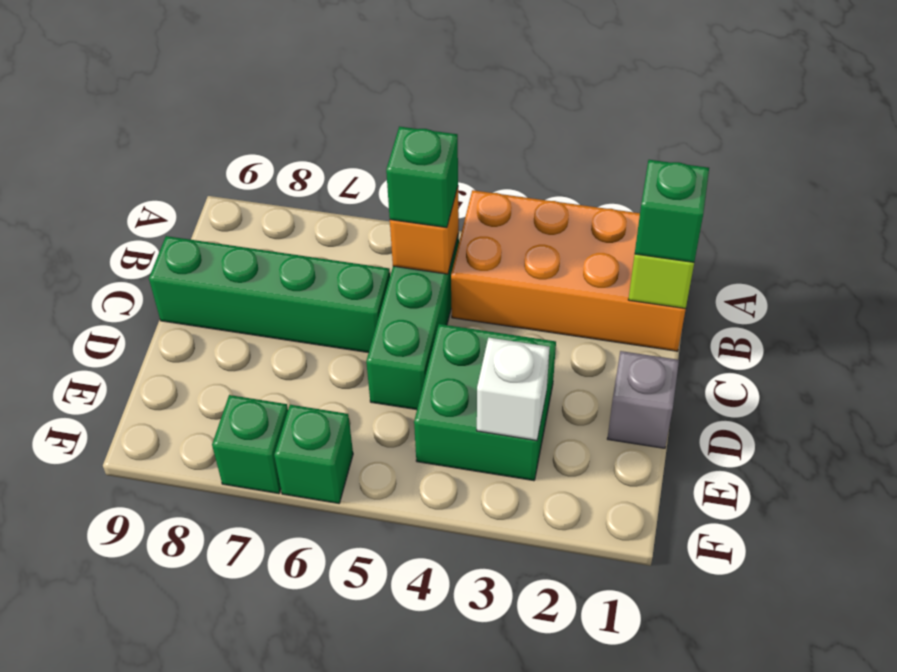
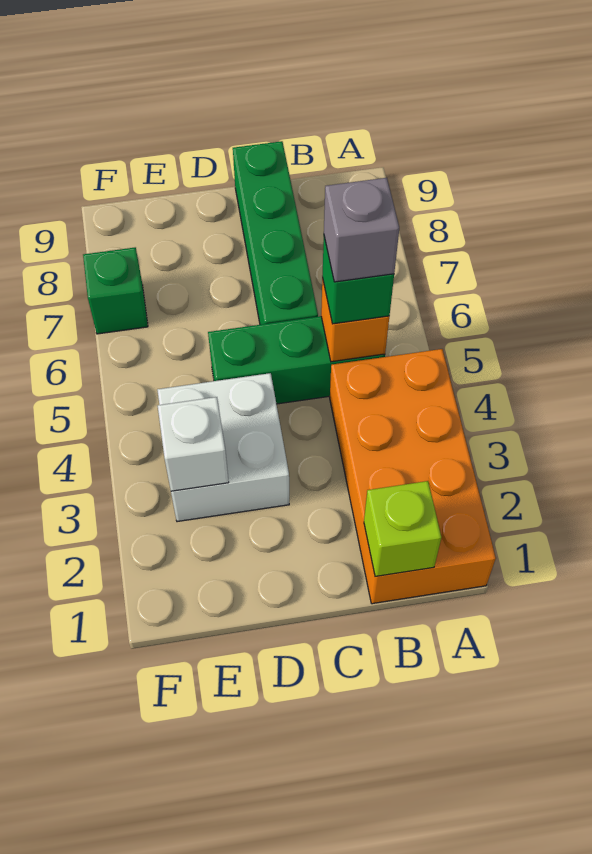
green 1x1 brick [635,160,709,262] -> none
grey 1x1 brick [607,351,679,448] -> grey 1x1 brick moved to [324,178,399,282]
green 2x2 brick [414,324,556,481] -> white 2x2 brick [157,373,289,522]
green 1x1 brick [274,405,353,503] -> none

